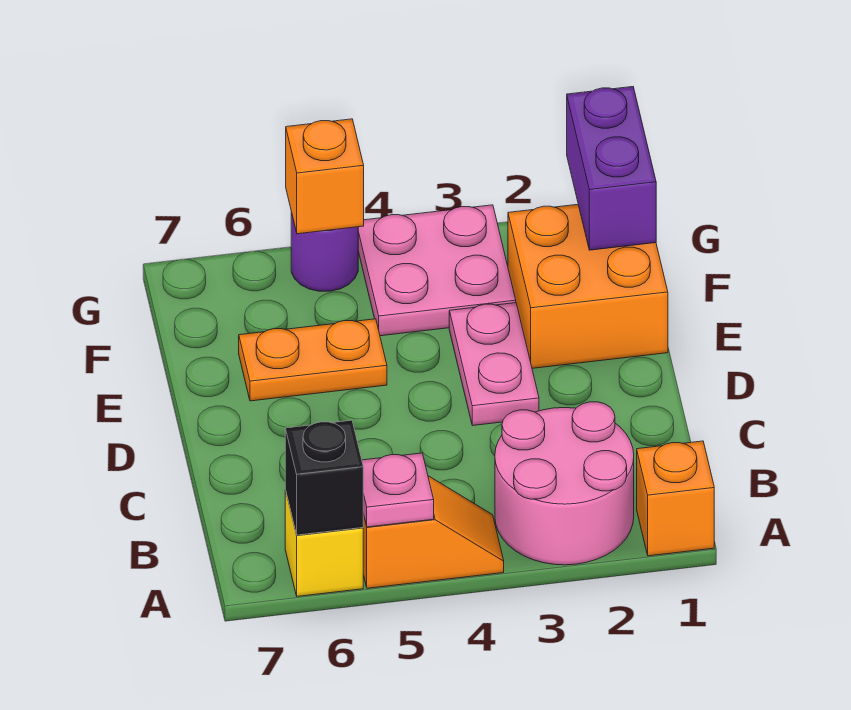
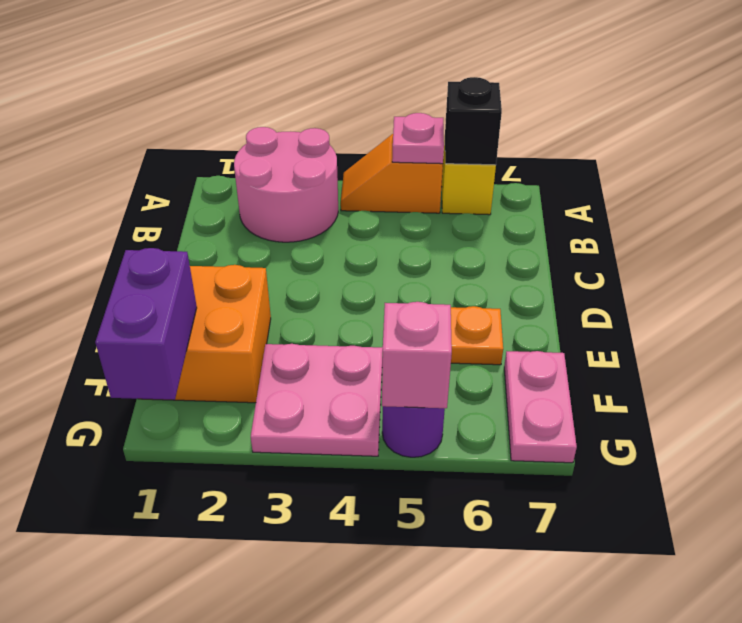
orange 1x1 brick [637,441,714,556] -> none
pink 1x2 plate [449,303,539,426] -> pink 1x2 plate moved to [504,351,577,463]
orange 1x1 brick [286,119,364,234] -> pink 1x1 brick [382,302,452,408]

